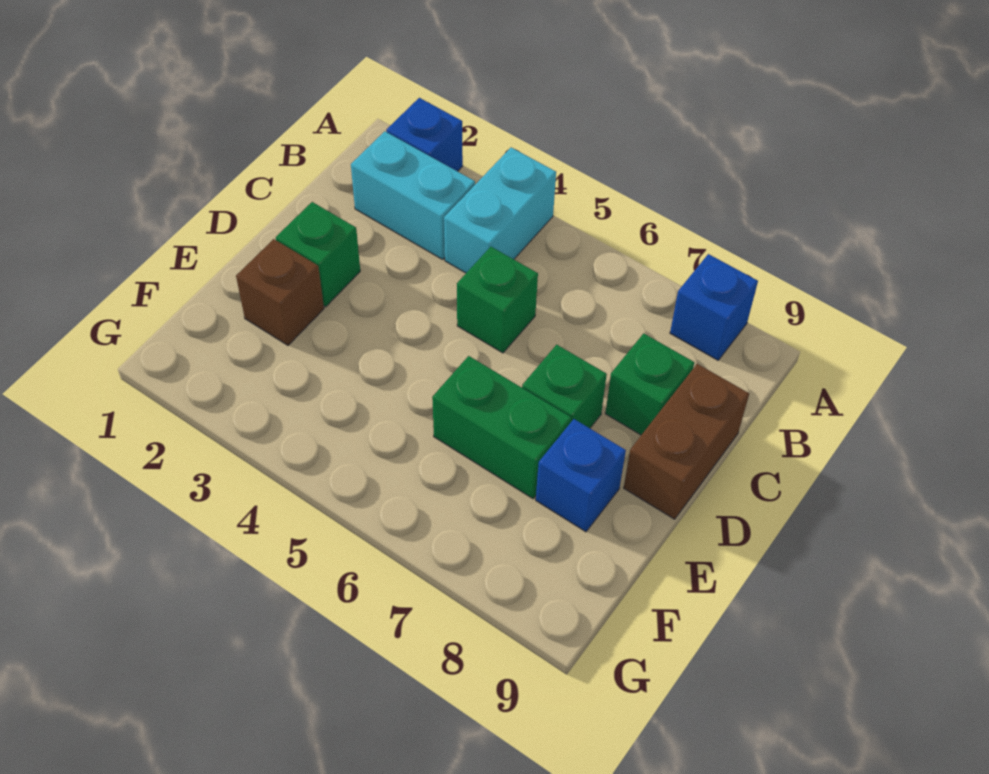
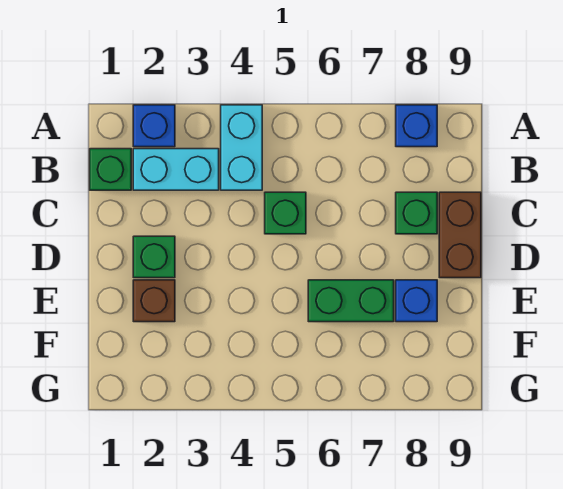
green 1x1 brick [522,345,607,428] -> green 1x1 brick moved to [90,149,131,190]

